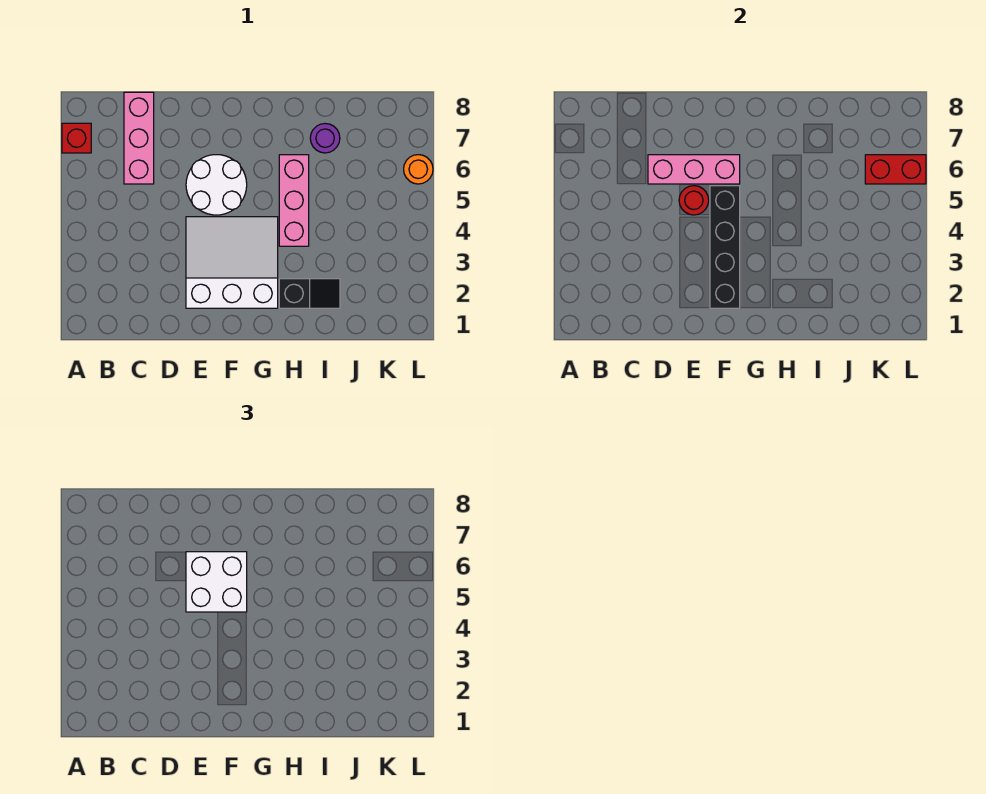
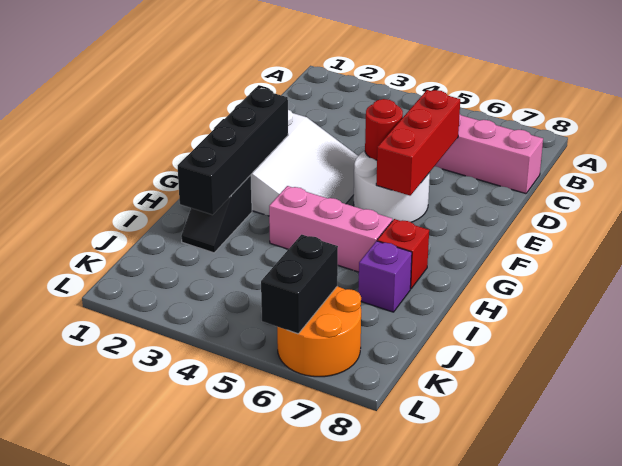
red 1x1 brick [62,123,91,153] -> red 1x1 brick moved to [377,219,429,289]
pink 1x3 brick [648,155,740,184] -> red 1x3 brick [376,90,460,196]
white 2x2 brick [186,552,247,612] -> none
black 1x4 brick [710,186,740,308] -> black 1x4 brick turned to [178,88,288,215]
purple 1x1 round brick [310,124,340,153] -> purple 1x1 brick [358,241,412,312]
red 1x2 brick [865,155,926,184] -> black 1x2 brick [261,235,338,334]
orange 1x1 round brick [404,155,433,184] -> orange 2x2 round brick [277,286,361,377]

